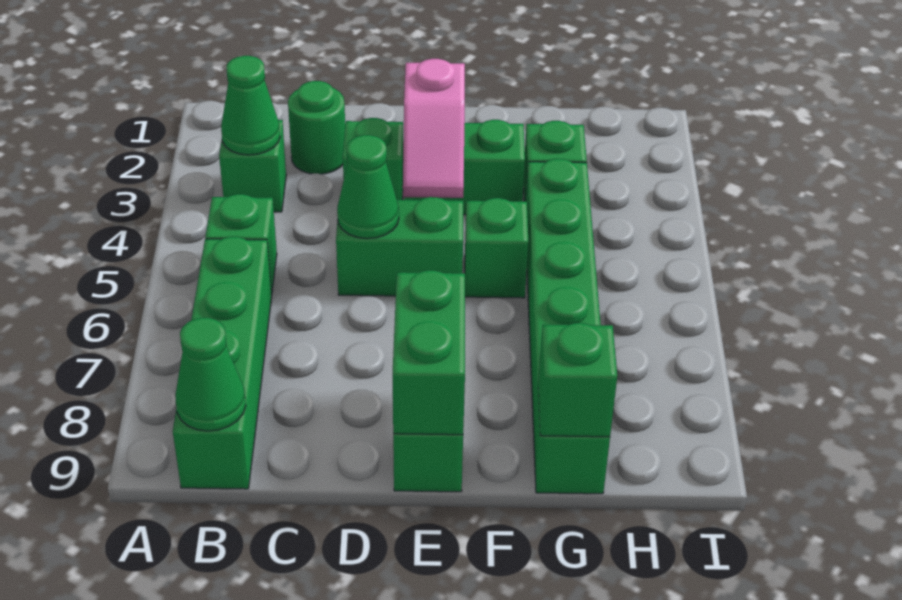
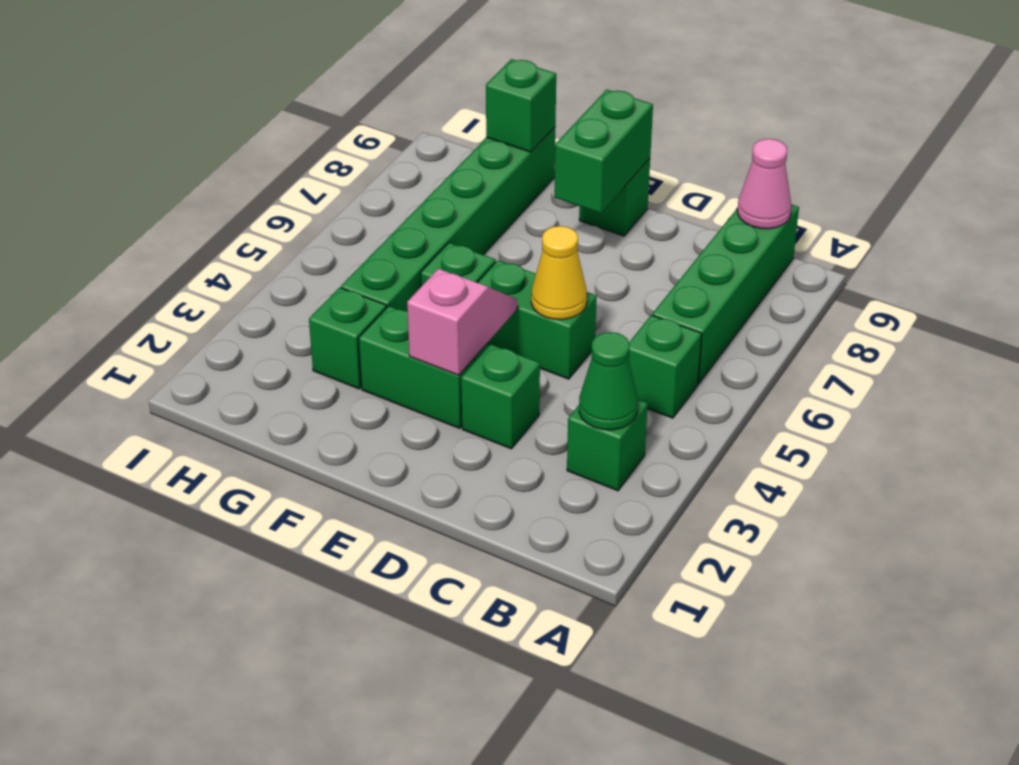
green 1x1 cone [175,318,246,431] -> pink 1x1 cone [738,139,791,229]
green 1x1 round brick [288,81,345,174] -> none
green 1x1 cone [337,135,399,239] -> yellow 1x1 cone [531,226,587,320]

